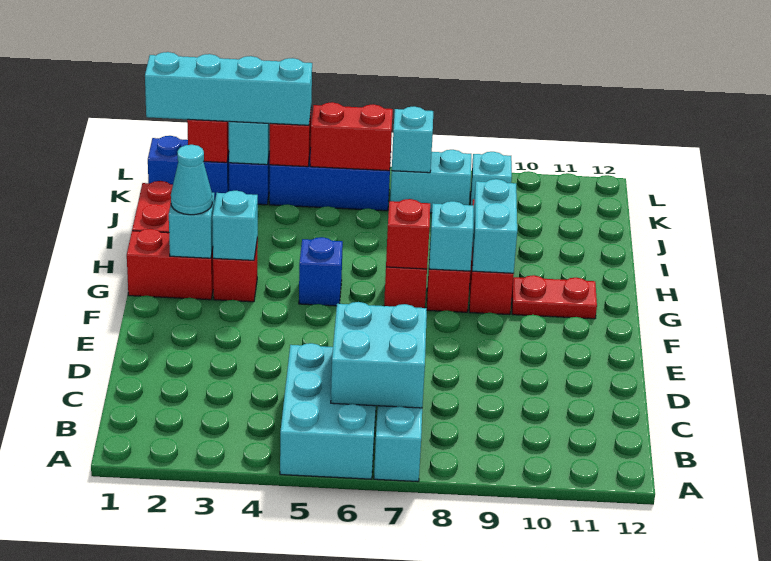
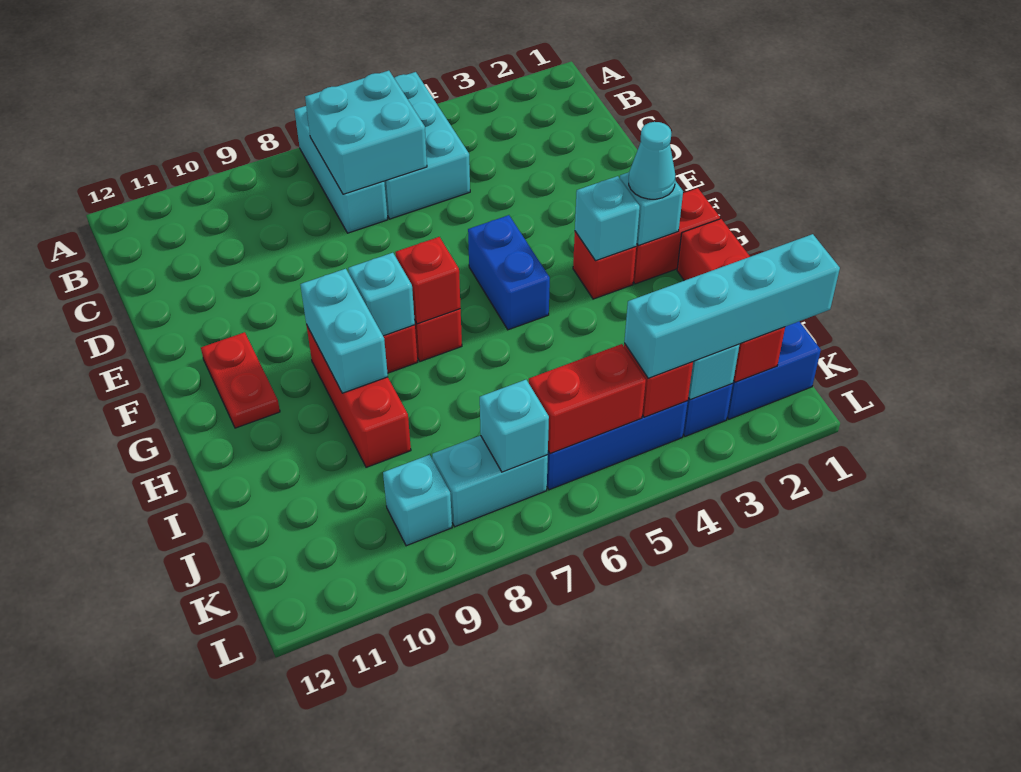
blue 1x1 brick [299,237,343,306] -> blue 1x2 brick [468,215,550,330]
red 1x2 plate [512,275,597,319] -> red 1x2 plate turned to [201,332,280,428]

